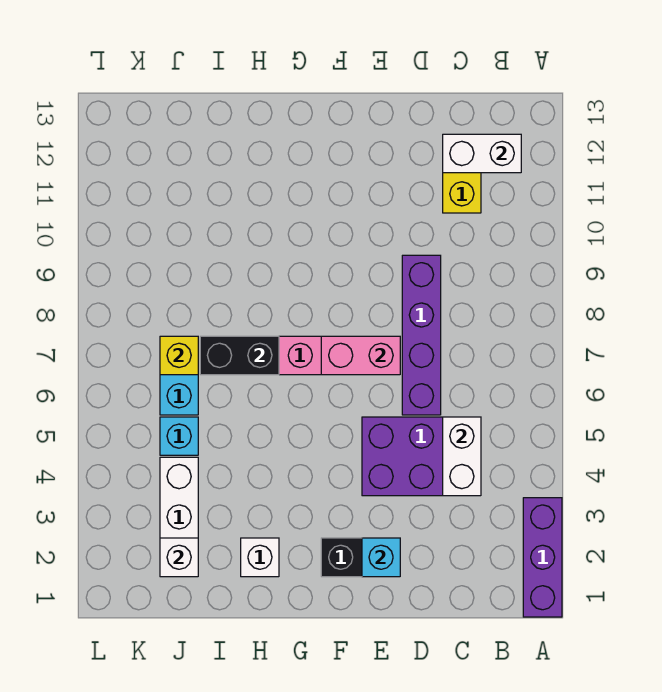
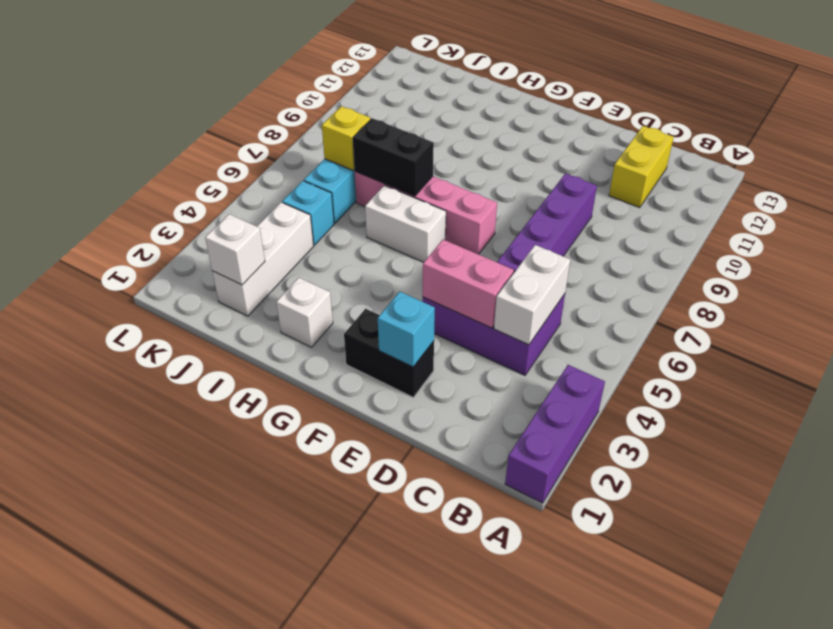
white 1x2 brick [443,134,521,173] -> white 1x2 brick moved to [365,185,446,262]
pink 1x2 brick [321,336,400,375] -> pink 1x2 brick moved to [423,240,514,328]

